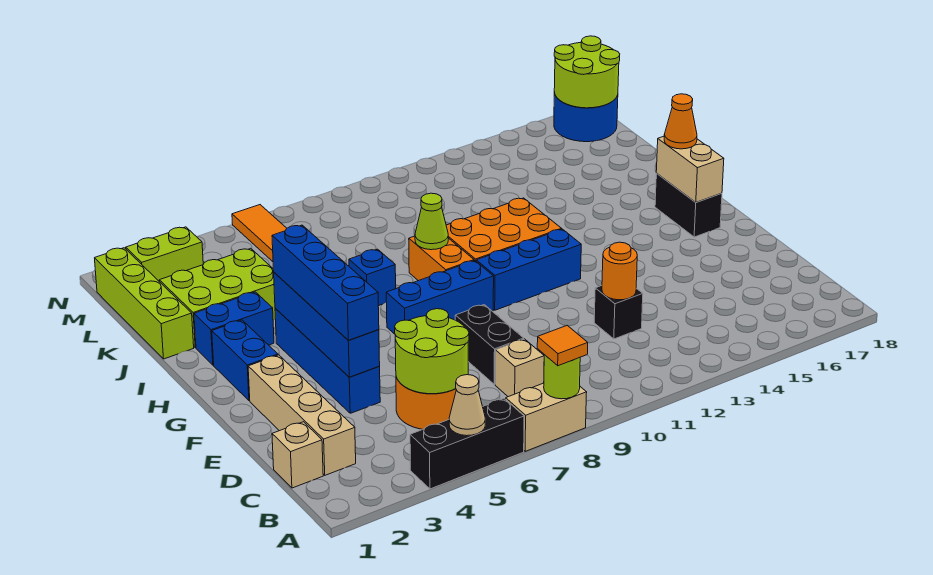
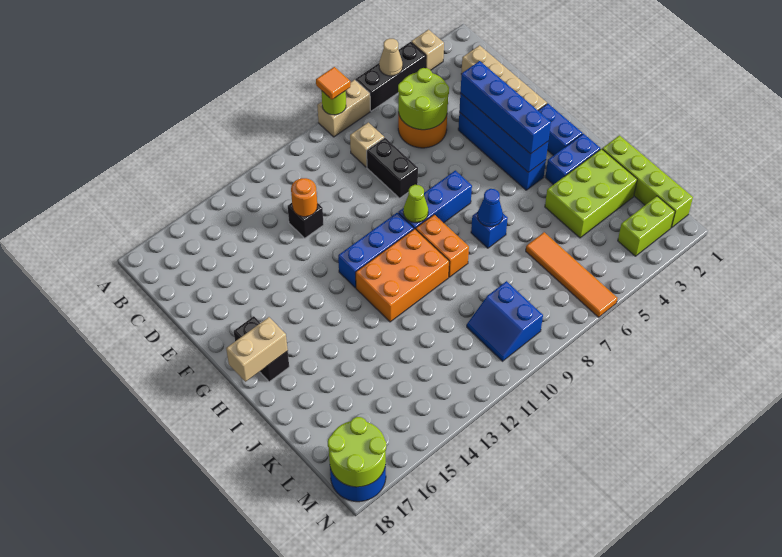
tan 1x1 brick [272,422,323,488] -> tan 1x1 brick moved to [411,30,444,70]
tan 1x2 brick [656,136,724,202] -> tan 1x2 brick turned to [226,317,288,382]
orange 1x1 cone [664,94,697,149] -> none
none -> blue 1x1 cone [478,189,503,227]
lime 1x1 cone [415,193,448,250] -> lime 1x1 cone moved to [403,185,428,223]
none -> blue 2x2 slope [467,281,543,361]

